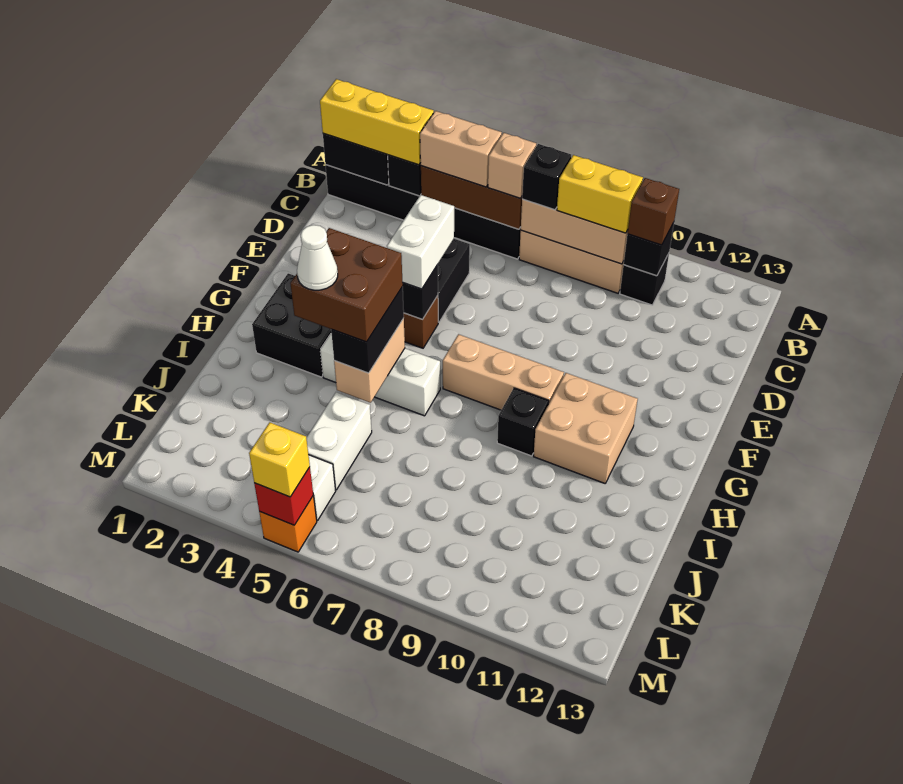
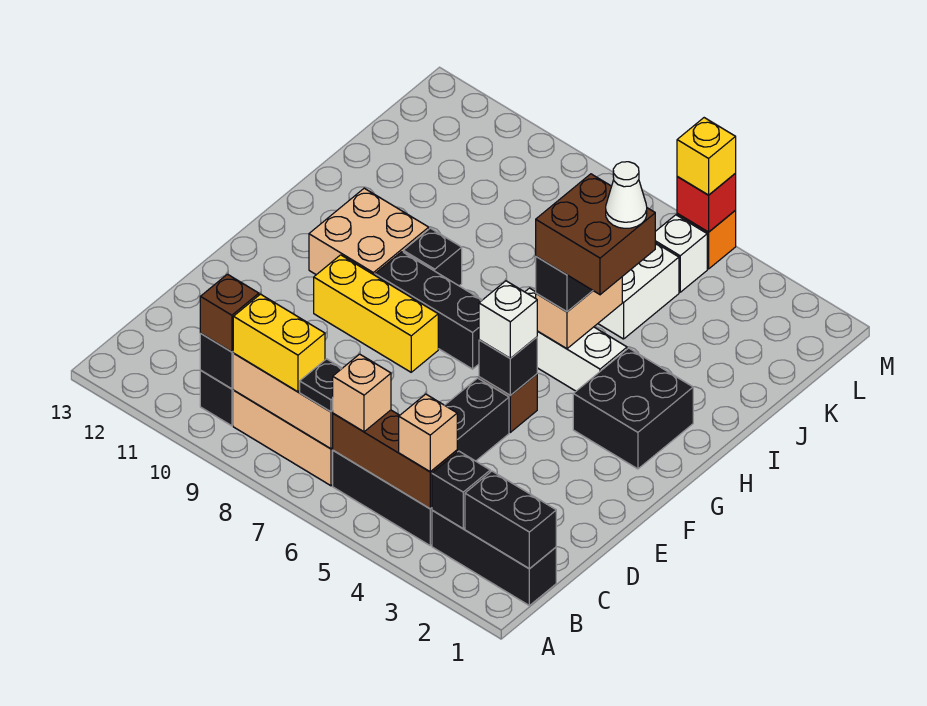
yellow 1x3 brick [320,79,434,165] -> yellow 1x3 brick moved to [314,255,438,372]
tan 1x2 brick [420,111,502,187] -> tan 1x1 brick [399,394,457,472]
black 1x1 brick [522,144,571,210] -> black 1x1 plate [300,359,342,412]
white 1x2 brick [387,195,454,289] -> white 1x1 brick [479,281,537,359]
tan 1x3 brick [443,334,564,410] -> black 1x3 brick [375,252,482,369]

